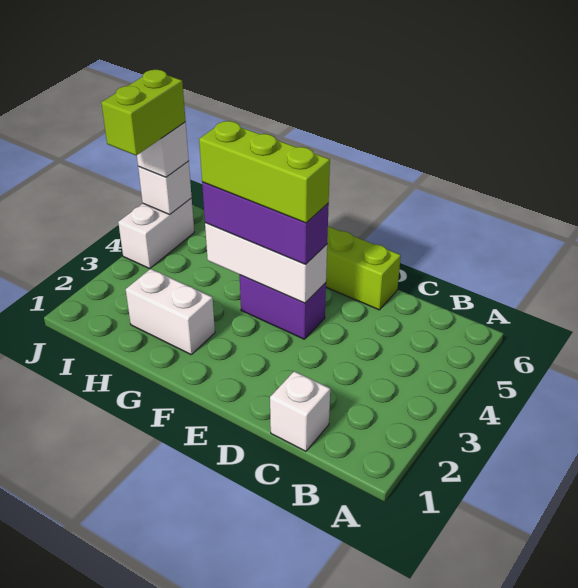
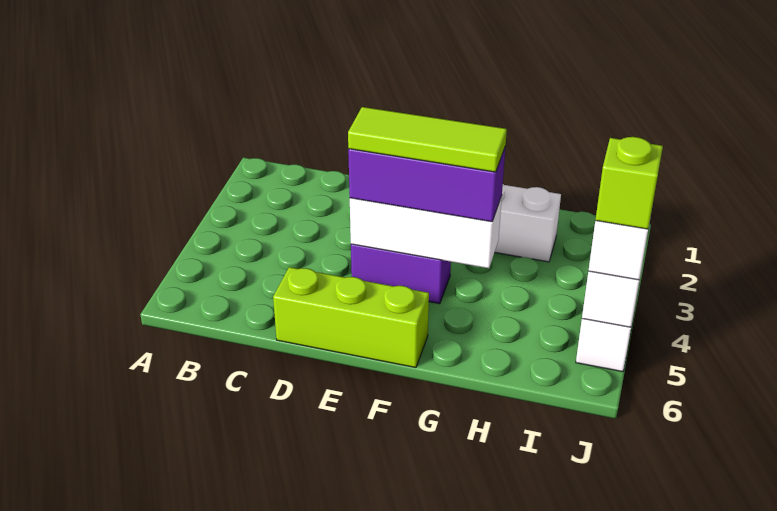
white 1x1 brick [270,371,330,451] -> none
lime 1x3 brick [199,121,330,223] -> lime 1x3 tile [348,107,507,172]
lime 1x2 brick [101,69,186,155] -> lime 1x1 brick [595,137,663,229]

